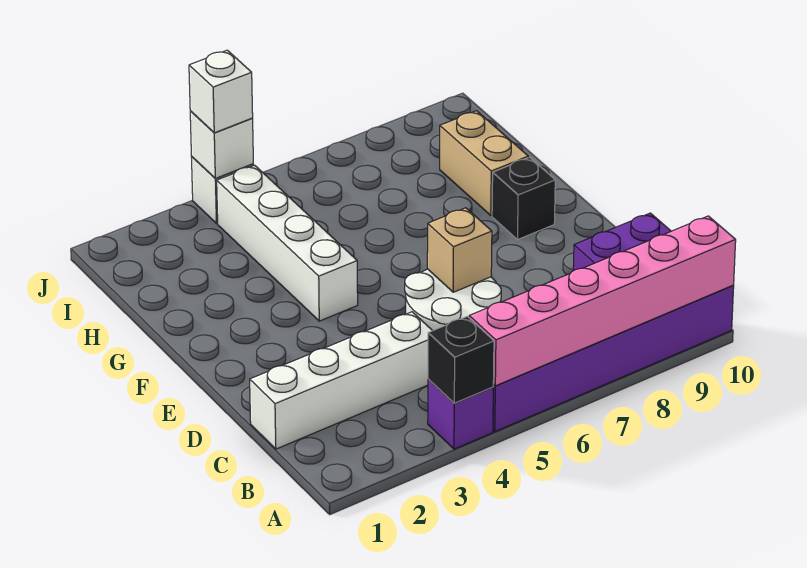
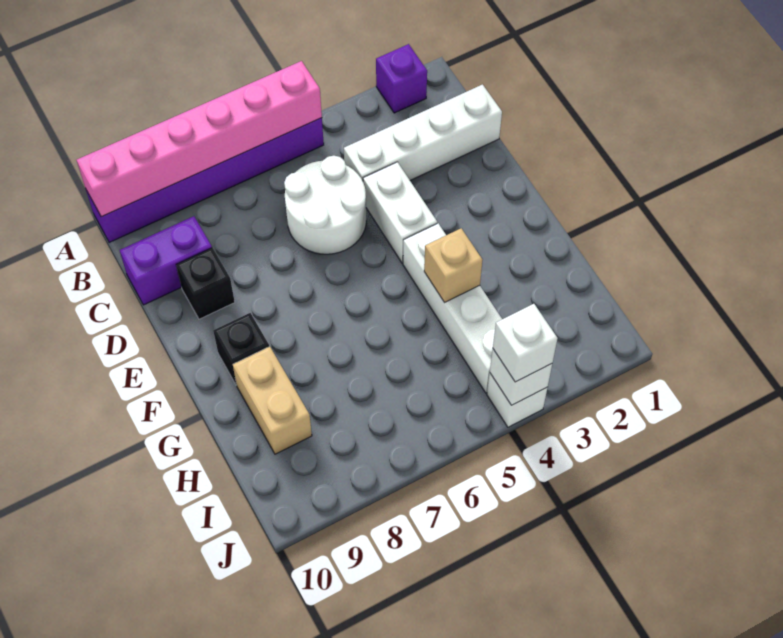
purple 1x1 brick [428,379,493,449] -> purple 1x1 brick moved to [376,44,427,113]
black 1x1 brick [428,316,494,403] -> black 1x1 brick moved to [176,248,235,319]
none -> white 1x2 brick [363,162,437,263]
tan 1x1 brick [427,208,492,292] -> tan 1x1 brick moved to [424,228,482,302]

